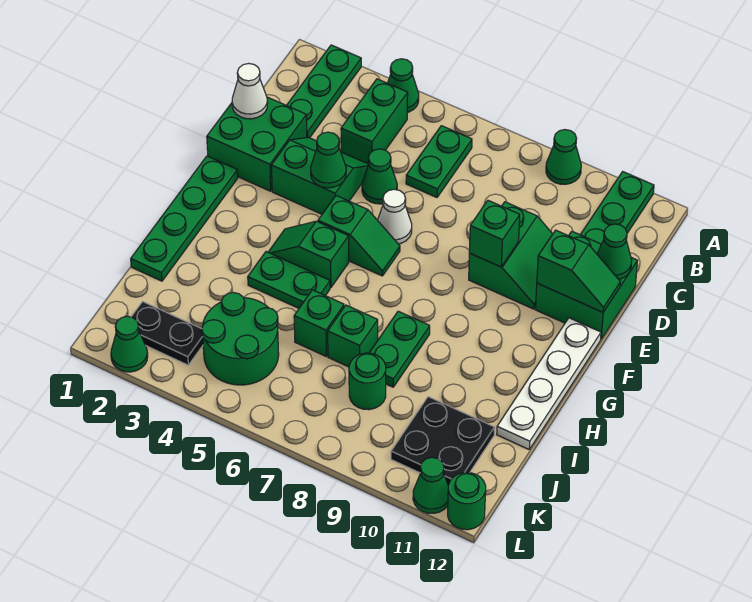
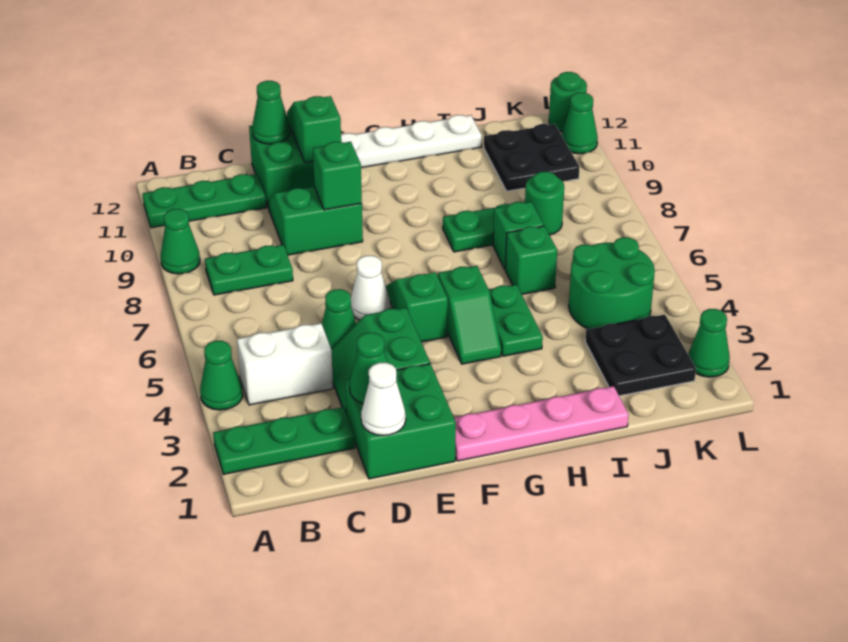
green 1x2 brick [341,79,408,164] -> white 1x2 brick [237,323,333,405]
green 1x2 plate [406,126,472,197] -> green 1x2 plate moved to [205,245,293,295]
green 1x1 cone [311,132,346,188] -> green 1x1 cone moved to [350,333,388,404]
green 1x4 plate [131,156,238,281] -> pink 1x4 plate [454,386,629,461]
black 1x2 plate [131,302,203,365] -> black 2x2 plate [585,315,696,396]

